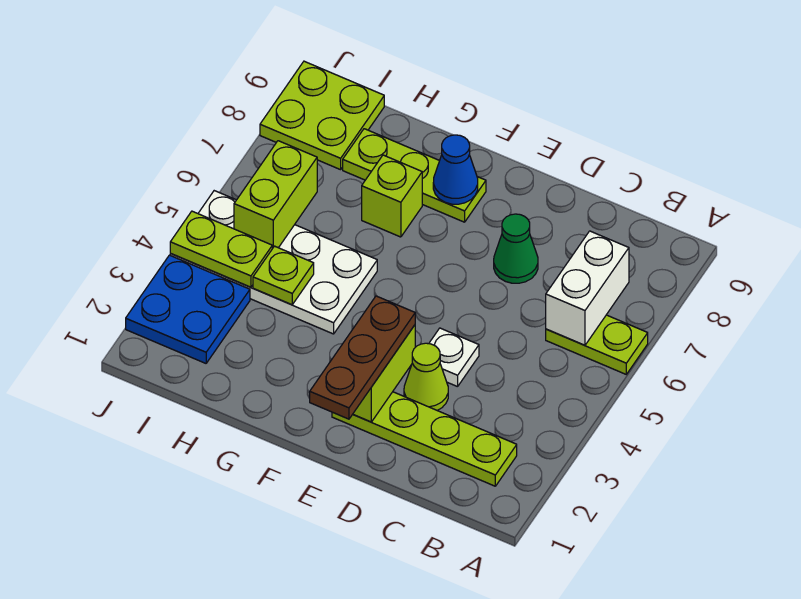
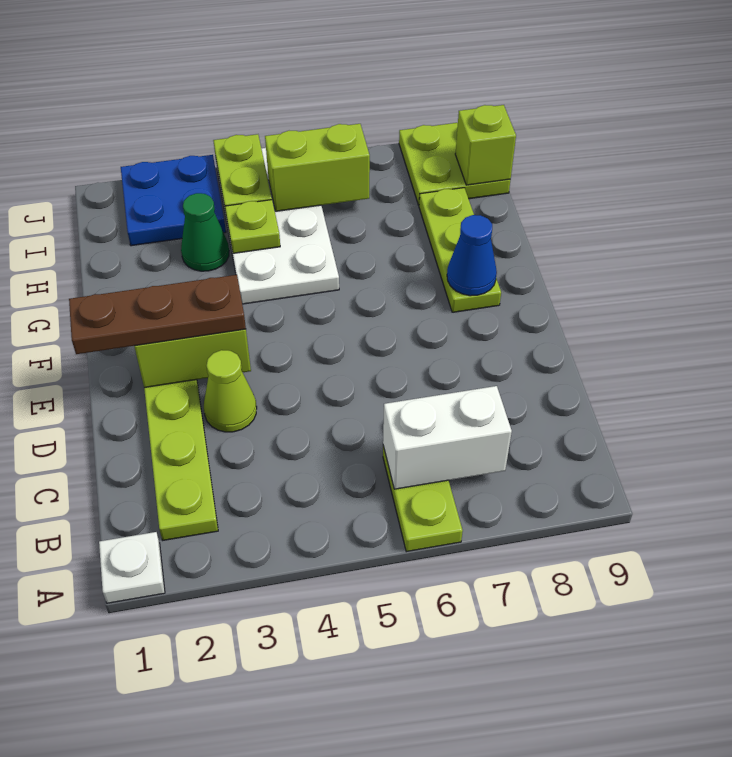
white 1x1 plate [429,328,479,387] -> white 1x1 plate moved to [99,532,165,603]
green 1x1 cone [494,214,538,283] -> green 1x1 cone moved to [181,193,229,271]
lime 1x1 brick [362,155,422,237] -> lime 1x1 brick moved to [455,105,516,185]

